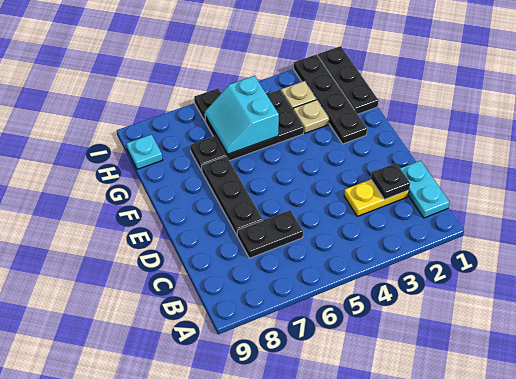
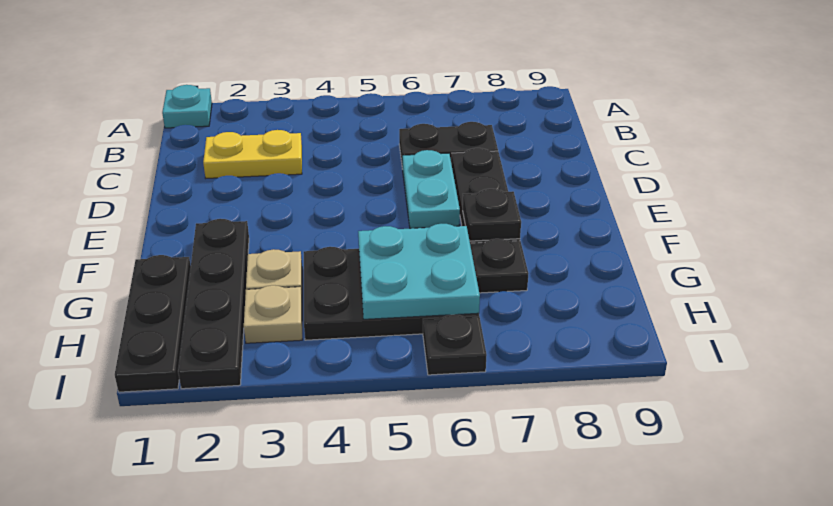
cyan 1x2 plate [400,161,449,218] -> cyan 1x2 plate moved to [403,150,460,228]
black 1x1 plate [371,163,410,200] -> black 1x1 plate moved to [463,189,521,241]
cyan 2x2 slope [205,76,279,154] -> cyan 2x2 plate [358,224,480,319]
cyan 1x1 plate [126,135,162,169] -> cyan 1x1 plate moved to [162,85,212,128]

